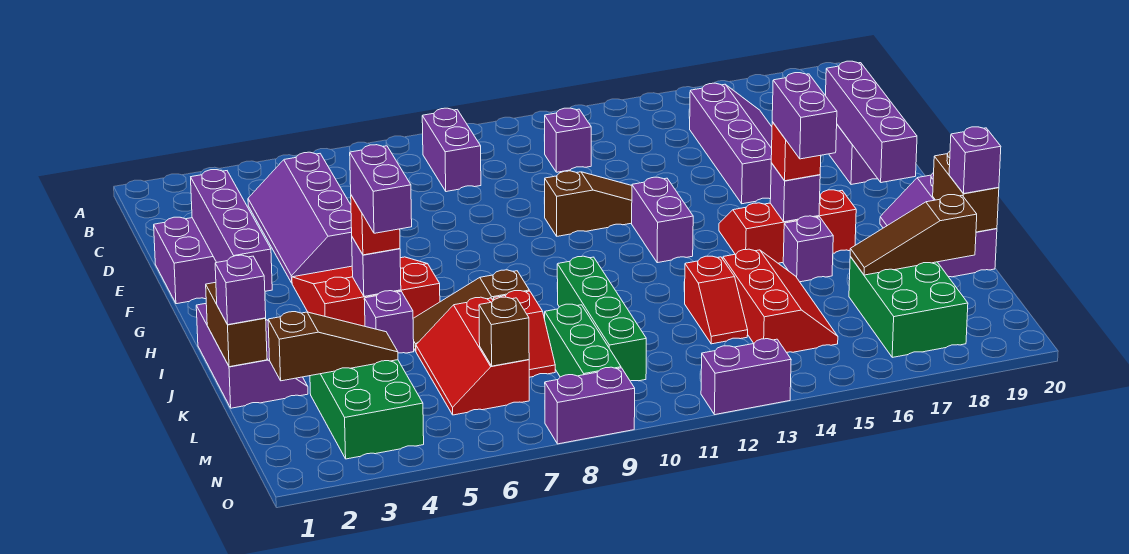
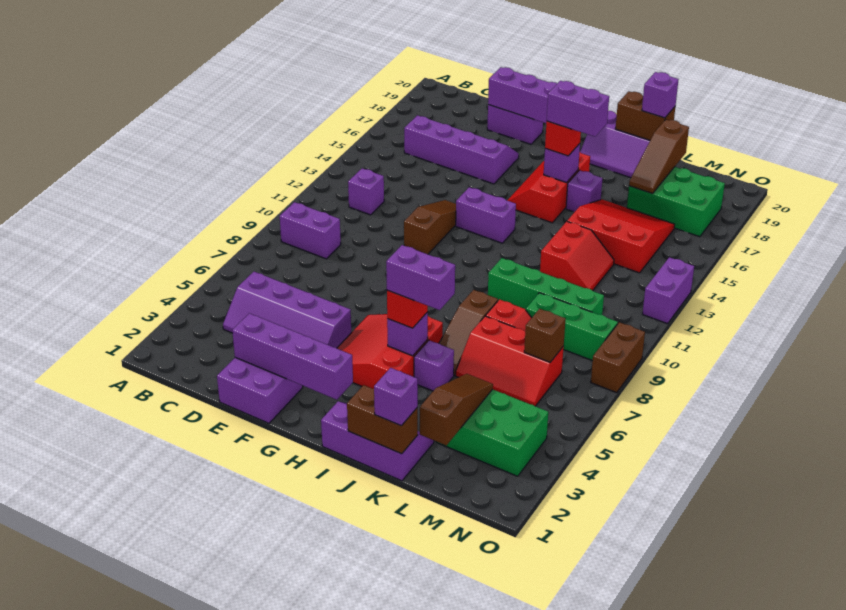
red 1x2 slope [685,256,748,344] -> red 2x2 slope [540,222,614,290]
red 2x3 slope [723,249,838,352] -> red 3x3 slope [567,200,675,273]
purple 1x2 brick [545,367,635,444] -> brown 1x2 brick [591,322,645,393]

